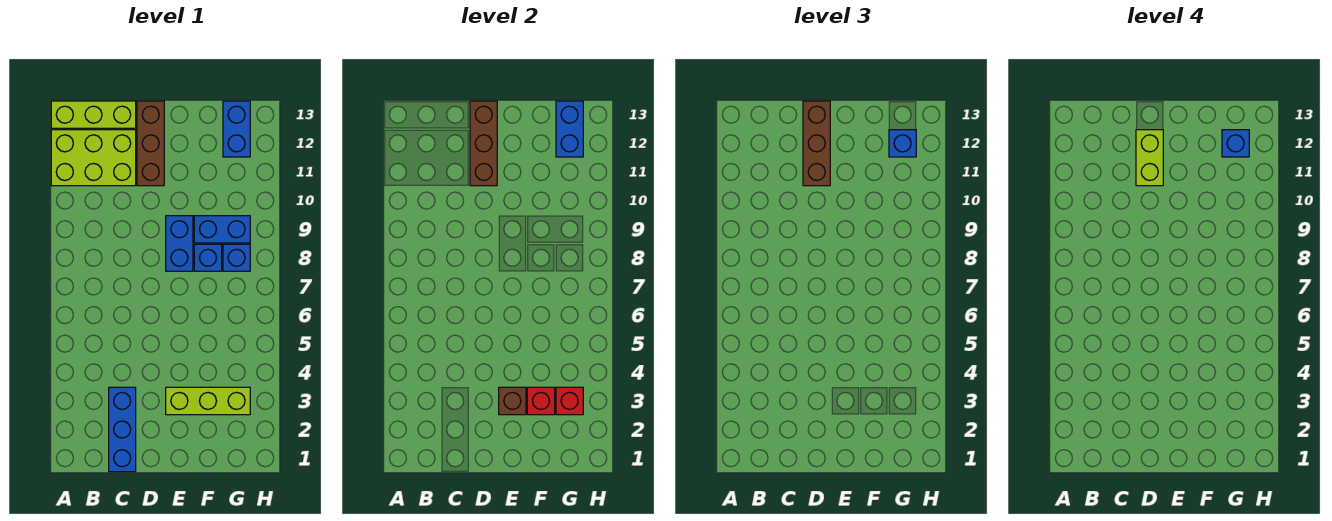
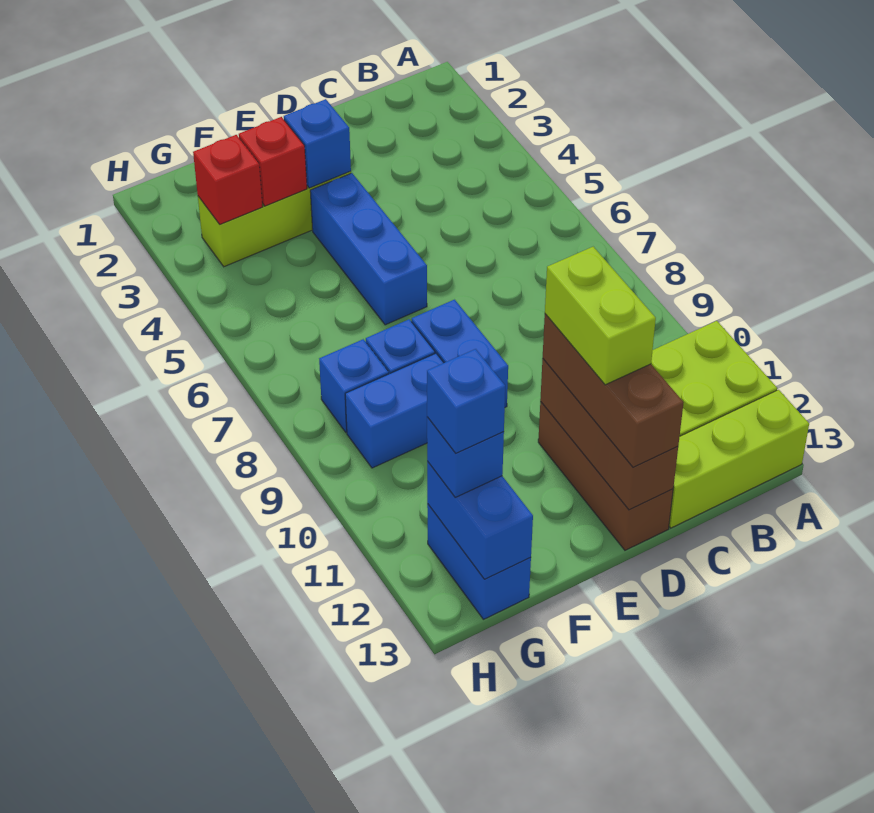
blue 1x3 brick [109,387,136,472] -> blue 1x3 brick moved to [310,173,427,325]
brown 1x1 brick [499,387,526,415] -> blue 1x1 brick [284,99,351,188]

